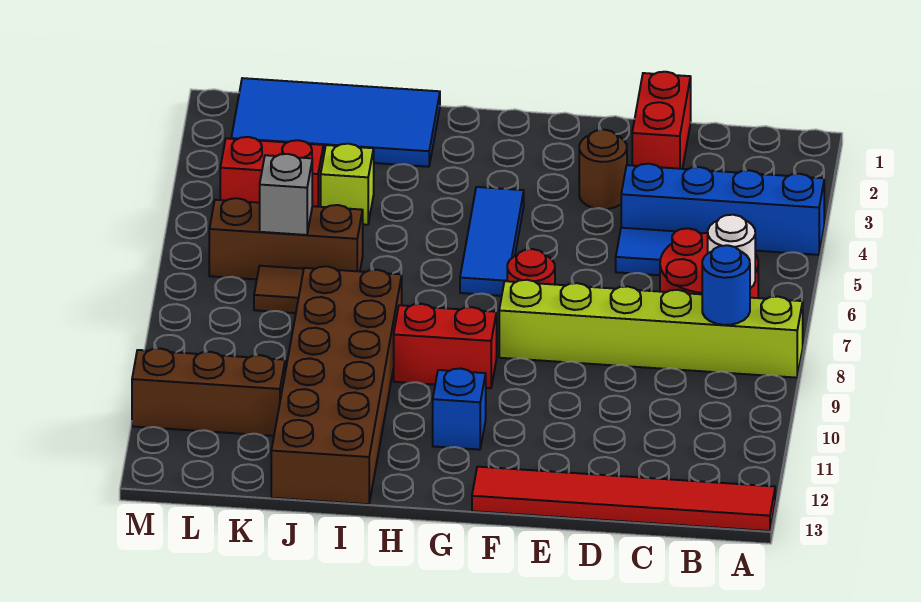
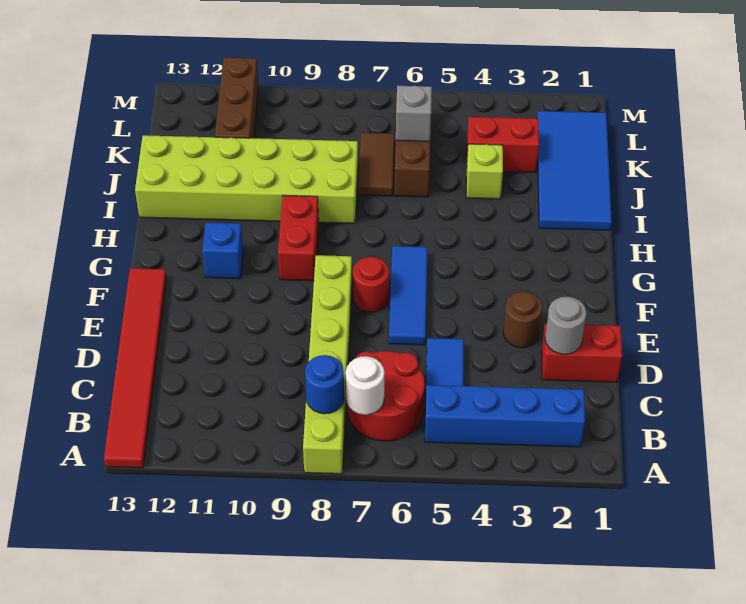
blue 1x4 brick [621,164,824,255] -> blue 1x4 brick turned to [425,385,585,447]
none -> grey 1x1 round brick [545,297,586,354]
blue 1x3 tile [460,187,524,296] -> blue 1x3 tile turned to [389,246,428,345]
brown 2x6 brick [271,266,402,504] -> lime 2x6 brick [135,135,358,223]
red 1x2 brick [220,137,323,207] -> red 1x2 brick turned to [467,117,539,172]

